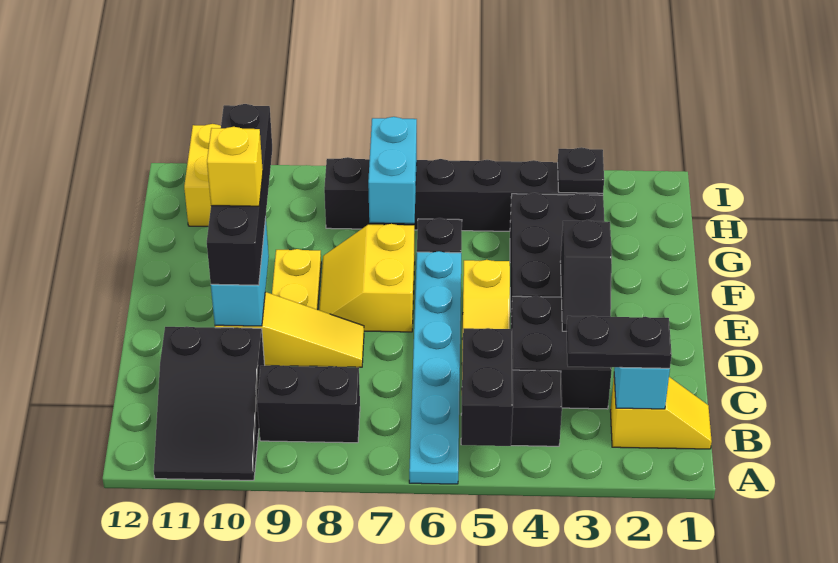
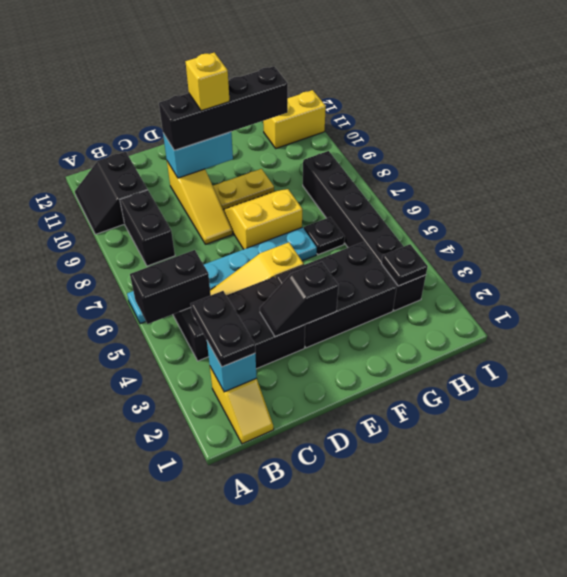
black 2x3 slope [154,326,265,480] -> black 2x2 slope [75,152,148,234]
cyan 1x2 brick [368,117,417,223] -> none

